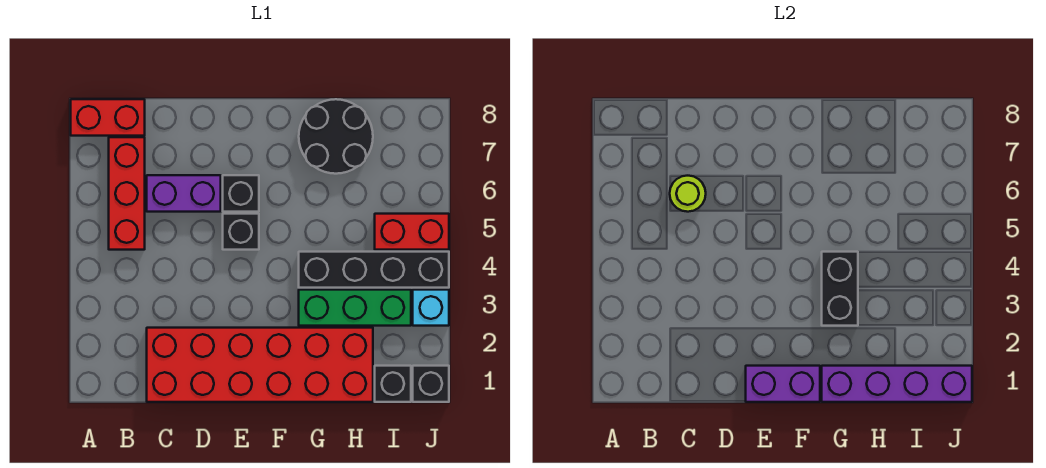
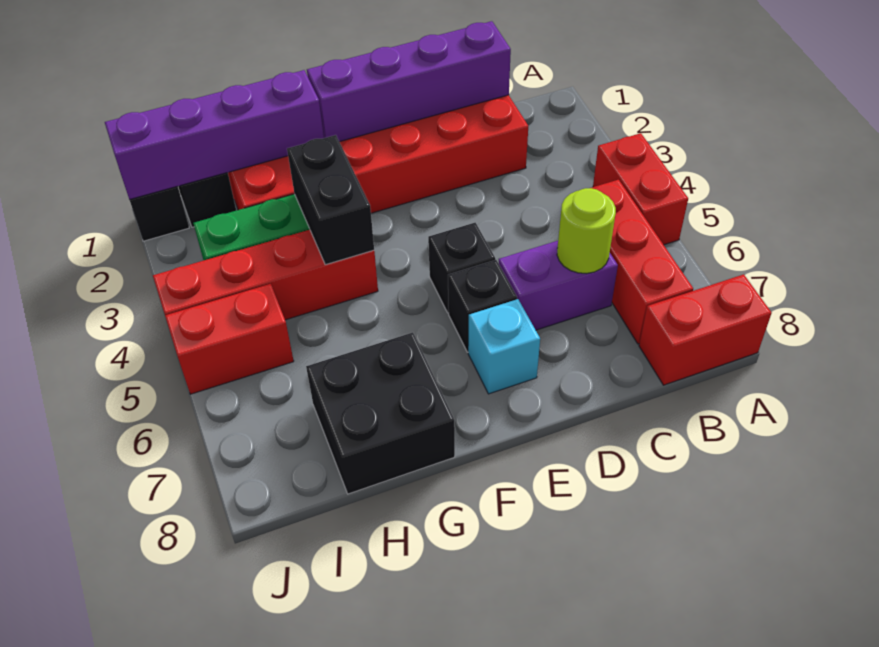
none -> red 1x2 brick [593,133,688,245]
purple 1x2 brick [746,366,820,402] -> purple 1x4 brick [307,21,511,142]
black 1x4 brick [299,252,449,288] -> red 1x4 brick [153,230,378,320]
black 2x2 round brick [299,99,373,174] -> black 2x2 brick [306,332,455,494]
cyan 1x1 brick [413,290,449,326] -> cyan 1x1 brick moved to [468,299,540,394]

